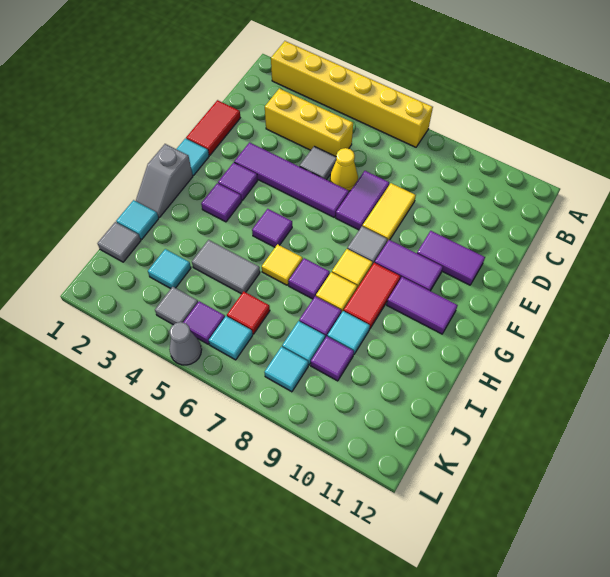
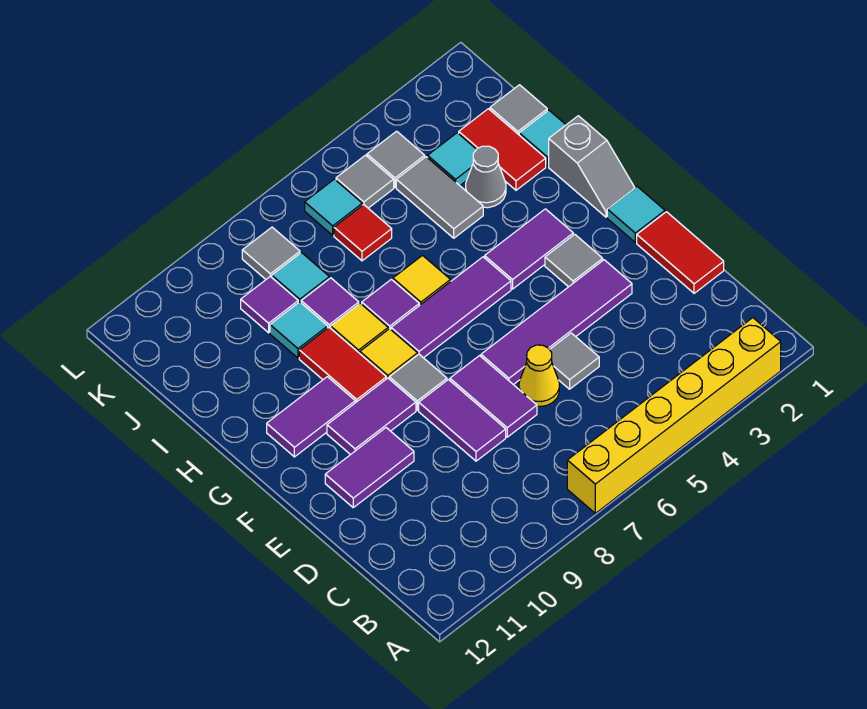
yellow 1x3 brick [265,88,353,156] -> none
yellow 1x2 tile [363,183,416,242] -> purple 1x2 tile [419,380,506,461]
purple 1x1 tile [218,162,258,200] -> grey 1x1 tile [545,234,603,287]
grey 1x2 slope [136,144,193,217] -> grey 1x2 slope turned to [549,116,635,217]
purple 1x1 tile [201,183,242,222] -> purple 1x2 tile [485,209,573,289]
purple 1x1 tile [252,209,292,247] -> purple 1x3 tile [391,257,511,358]
none -> red 1x2 tile [459,109,546,190]
grey 1x2 tile [192,240,260,294] -> grey 1x2 tile turned to [396,157,483,238]
purple 1x1 tile [183,301,225,344] -> grey 1x1 tile [336,155,394,208]
cyan 1x1 tile [265,347,308,392] -> grey 1x1 tile [242,227,300,279]
grey 1x1 cone [169,322,202,365] -> grey 1x1 cone moved to [466,146,506,208]

